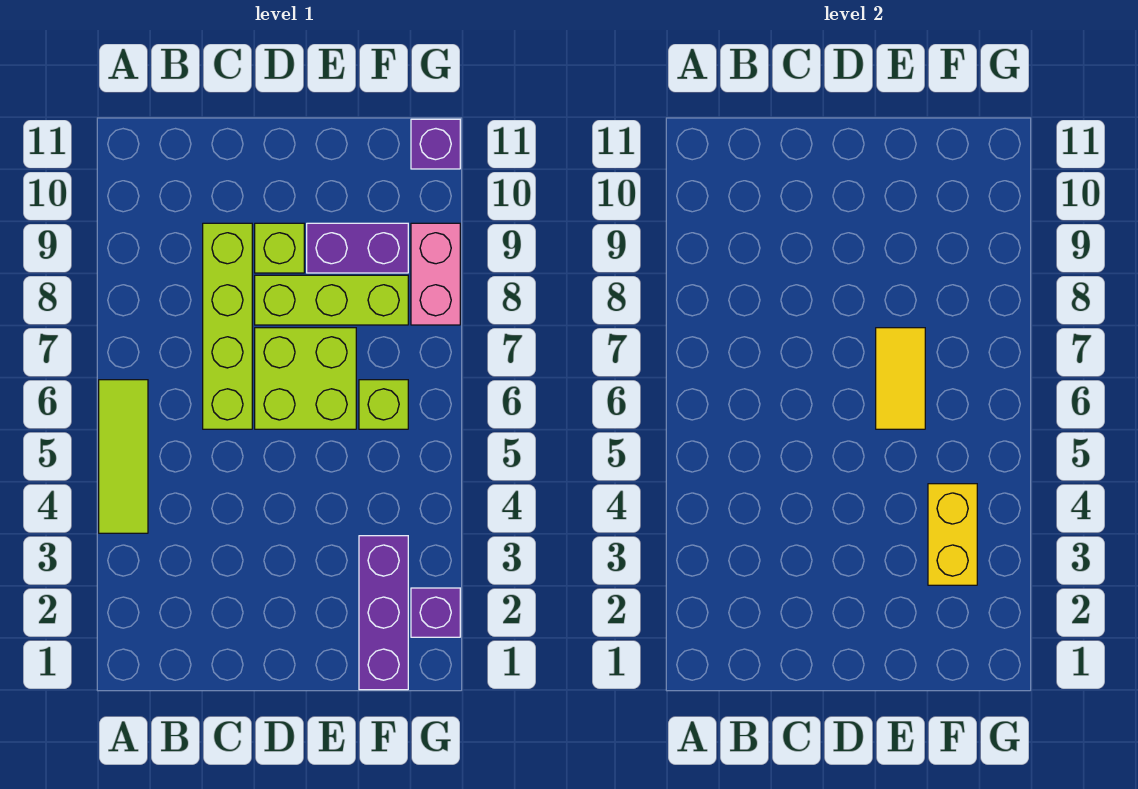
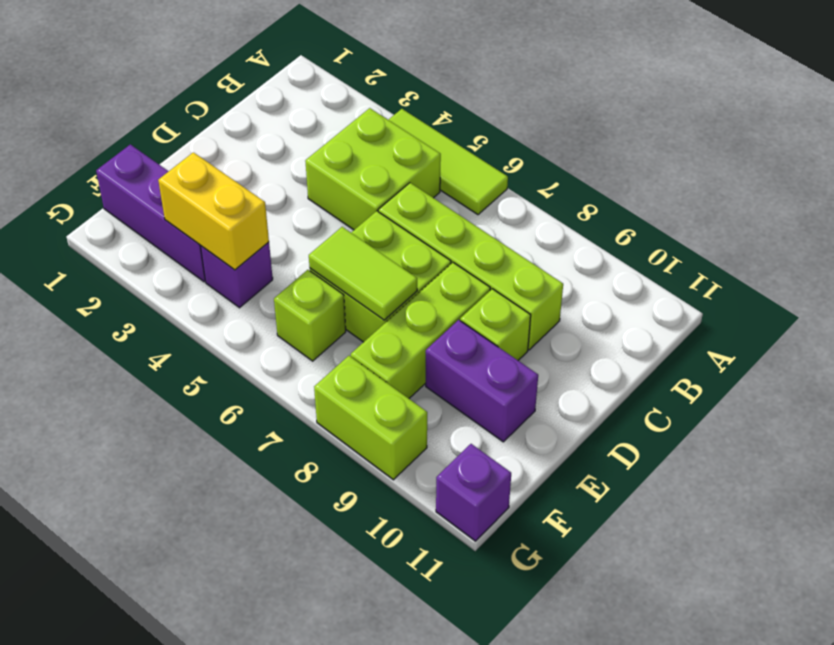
none -> lime 2x2 brick [305,108,441,230]
yellow 1x2 tile [876,328,925,429] -> lime 1x2 tile [309,227,417,320]
purple 1x2 brick [307,223,408,273] -> purple 1x2 brick turned to [426,320,538,442]
purple 1x1 brick [411,588,460,637] -> purple 1x1 brick moved to [201,242,273,308]
pink 1x2 brick [411,223,460,325] -> lime 1x2 brick [314,356,427,480]

